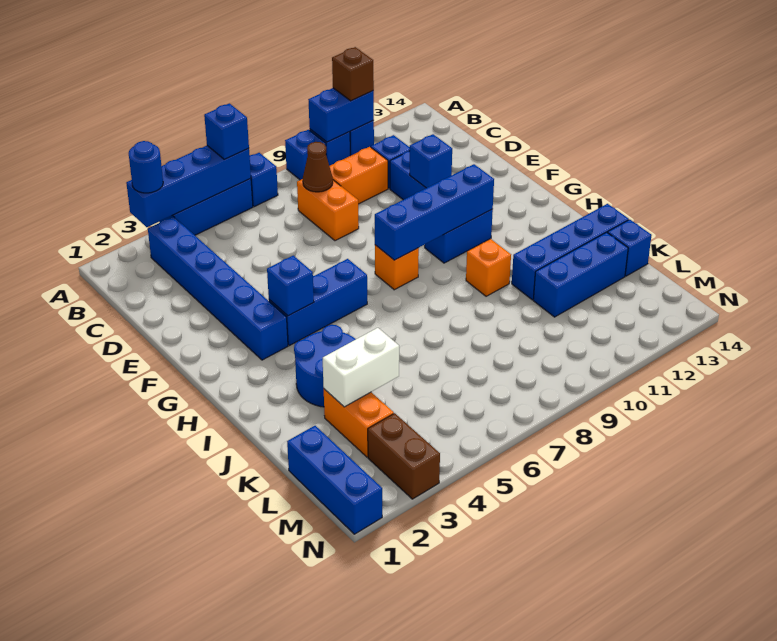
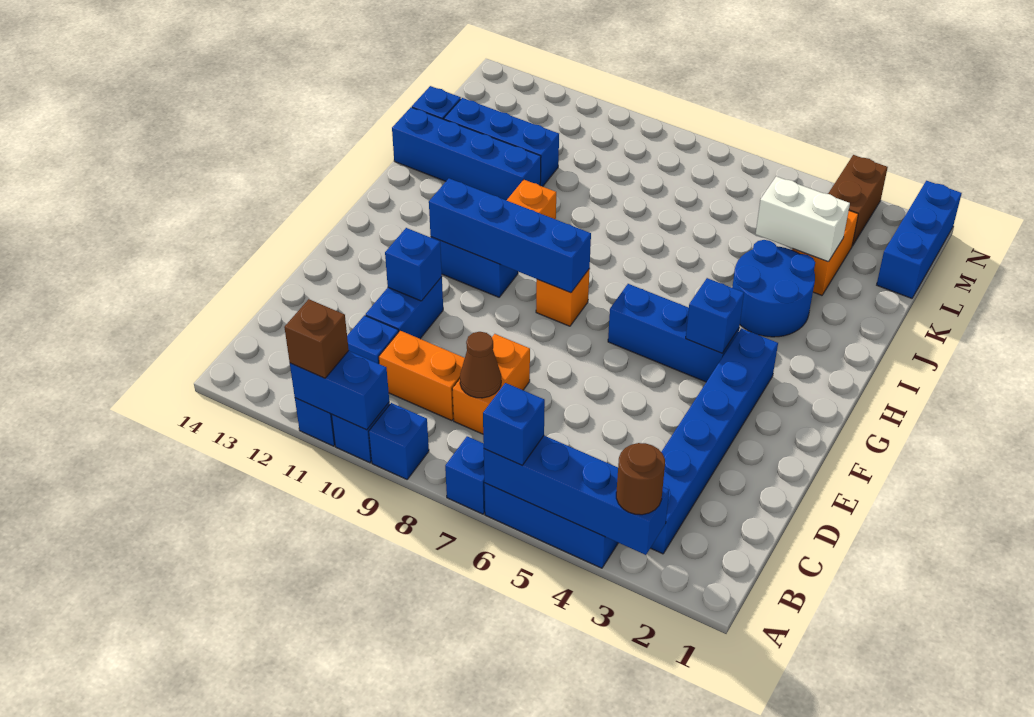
blue 1x1 round brick [129,141,163,193] -> brown 1x1 round brick [616,443,665,515]

